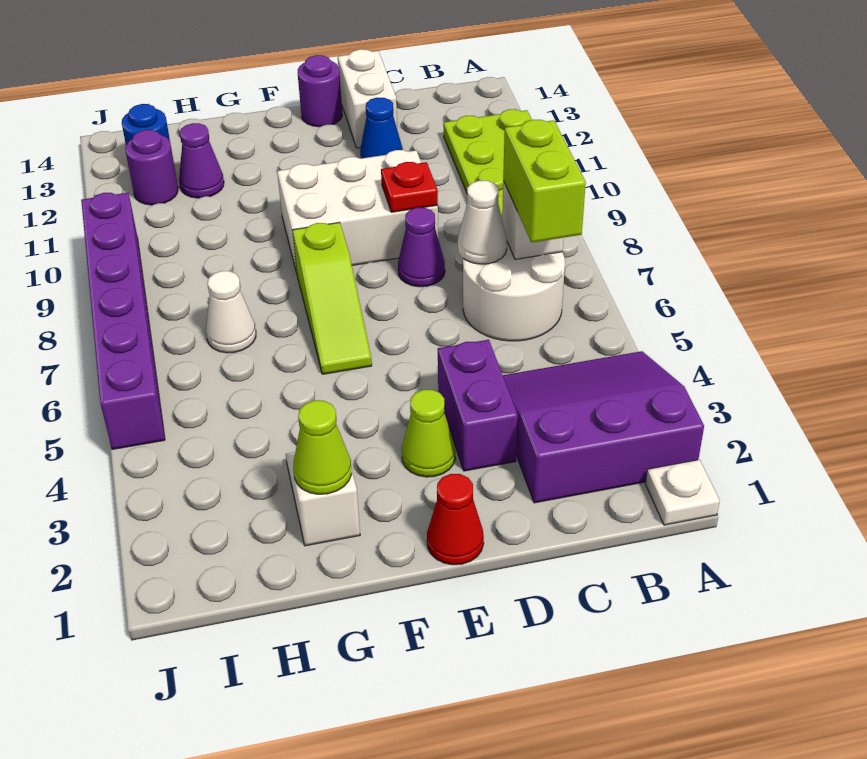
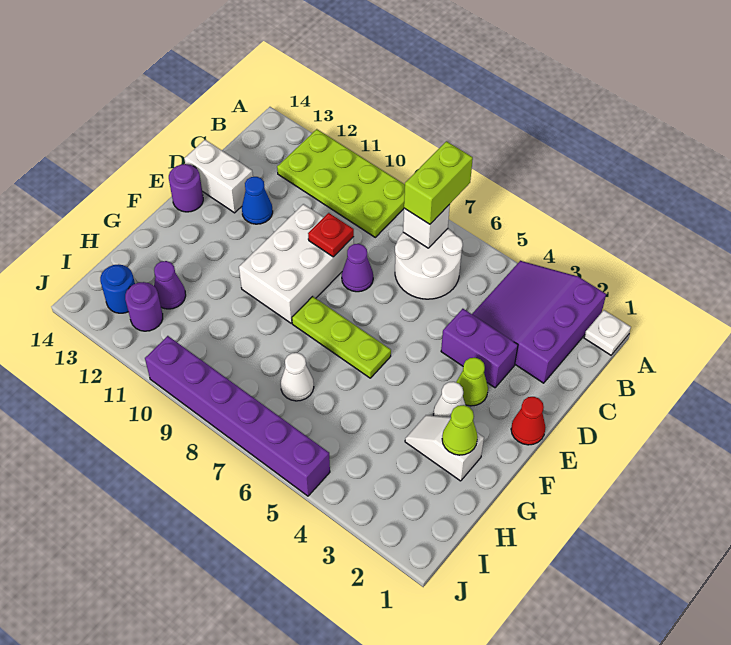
lime 1x2 brick [503,120,586,243] -> lime 1x2 brick turned to [404,141,473,224]
white 1x1 cone [458,181,507,264] -> white 1x1 cone moved to [433,382,466,417]
lime 1x3 slope [292,222,372,374] -> lime 1x3 plate [292,296,391,378]

